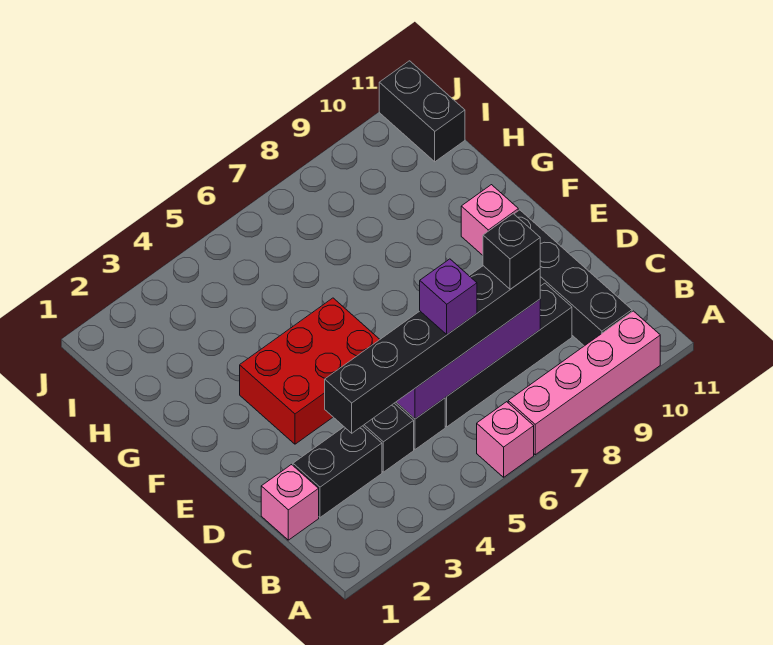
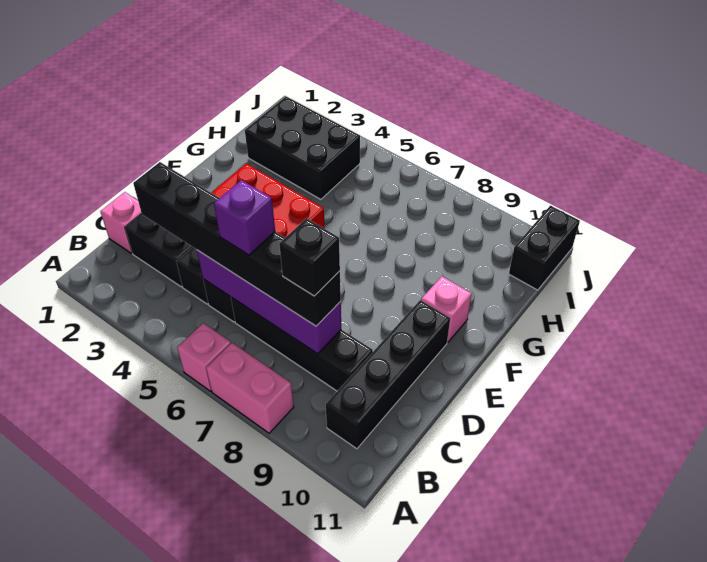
pink 1x4 brick [508,311,660,455] -> pink 1x2 brick [206,343,294,433]
none -> black 2x3 brick [245,97,360,199]

